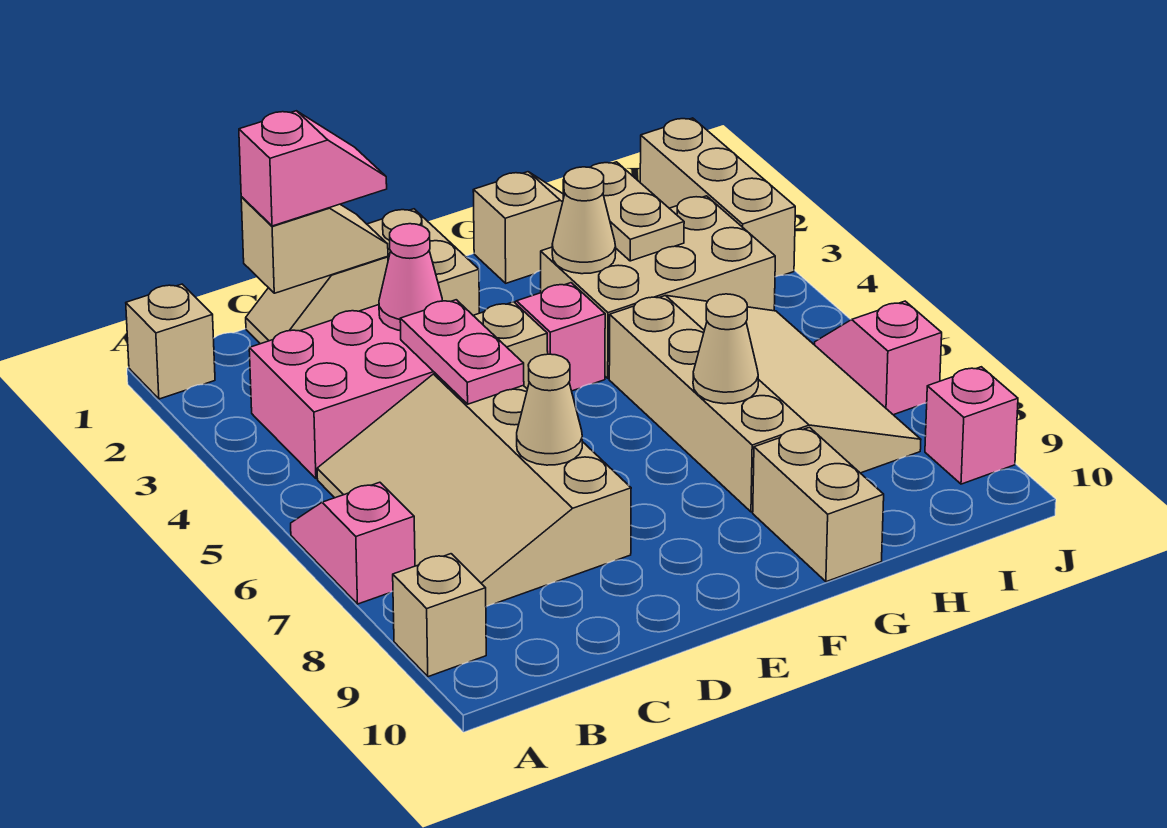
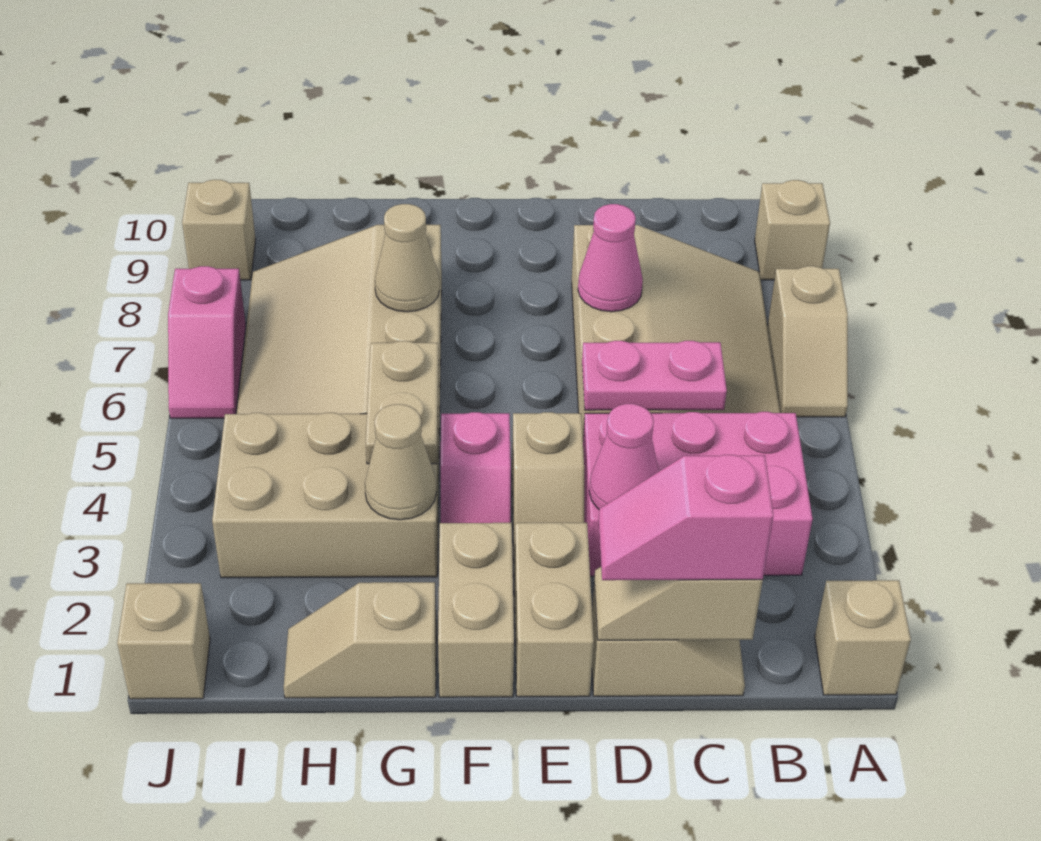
pink 1x2 slope [291,482,415,604] -> tan 1x2 slope [768,266,848,417]
pink 1x2 plate [400,300,524,404] -> pink 1x2 plate turned to [582,341,727,410]
tan 1x1 cone [517,354,582,465] -> pink 1x1 cone [578,204,643,312]
tan 1x2 brick [753,427,884,582] -> tan 1x2 brick moved to [438,523,514,697]
tan 1x2 plate [563,162,684,261] -> tan 1x2 plate moved to [366,341,439,464]
tan 1x3 brick [640,118,795,277] -> tan 1x1 brick [117,583,210,699]
pink 1x1 brick [925,367,1018,484] -> tan 1x1 brick [182,180,256,280]

